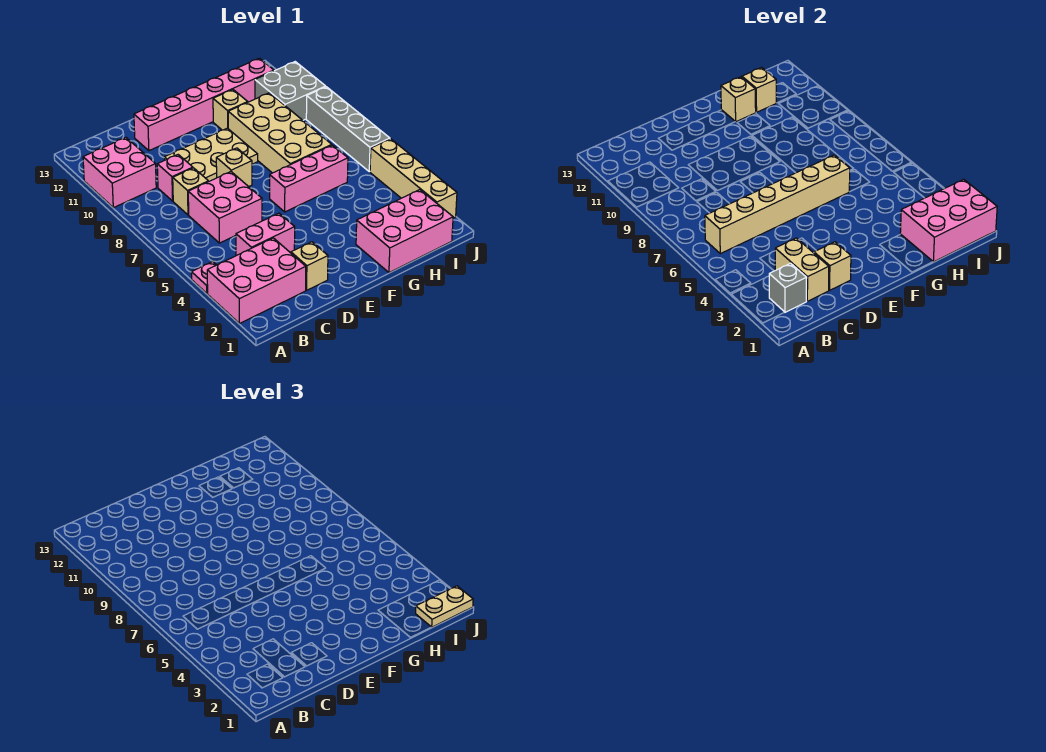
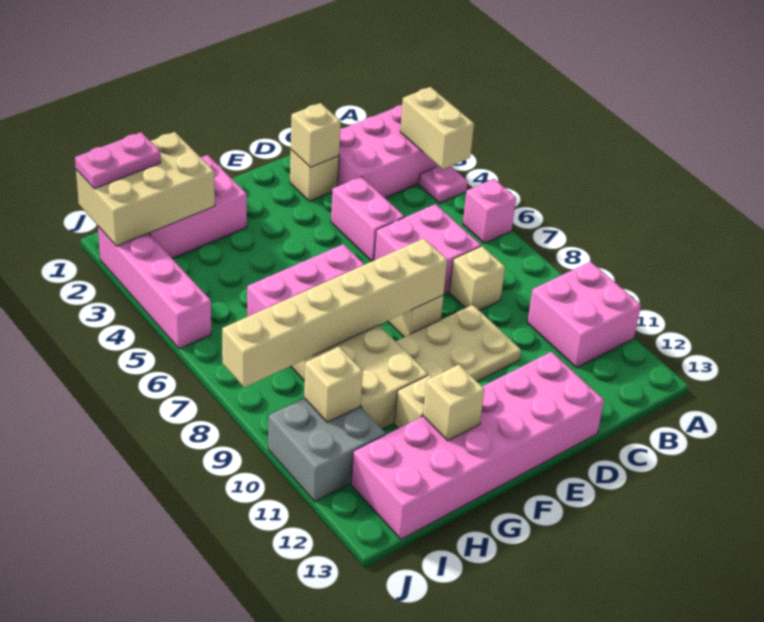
grey 1x1 brick [769,263,807,312] -> none
tan 1x6 brick [705,155,850,254] -> tan 1x6 brick moved to [222,239,447,387]
tan 1x2 brick [775,238,829,301] -> tan 1x2 brick moved to [400,87,474,169]
pink 1x2 brick [236,213,295,256] -> pink 1x2 brick turned to [331,177,404,261]
pink 1x1 brick [157,155,193,201] -> pink 1x1 brick moved to [463,179,516,243]
pink 1x6 brick [134,58,274,151] -> pink 2x6 brick [351,352,604,539]
pink 2x3 brick [900,179,997,262] -> tan 2x3 brick [76,132,215,246]
tan 1x1 brick [742,67,776,112] -> tan 1x1 brick moved to [304,347,363,422]
tan 1x2 plate [416,586,473,627] -> pink 1x2 plate [75,132,161,189]
tan 1x4 brick [370,139,457,218] -> pink 1x4 brick [98,226,211,349]
grey 1x4 brick [306,87,390,172] -> none

